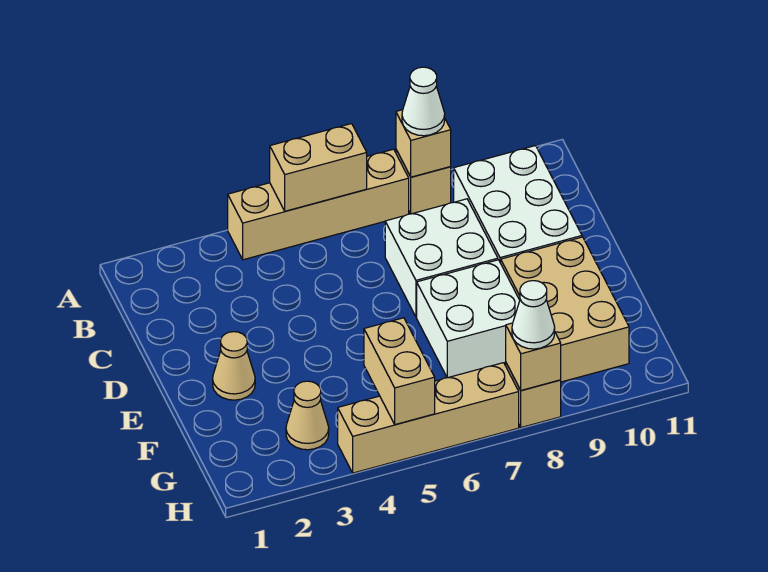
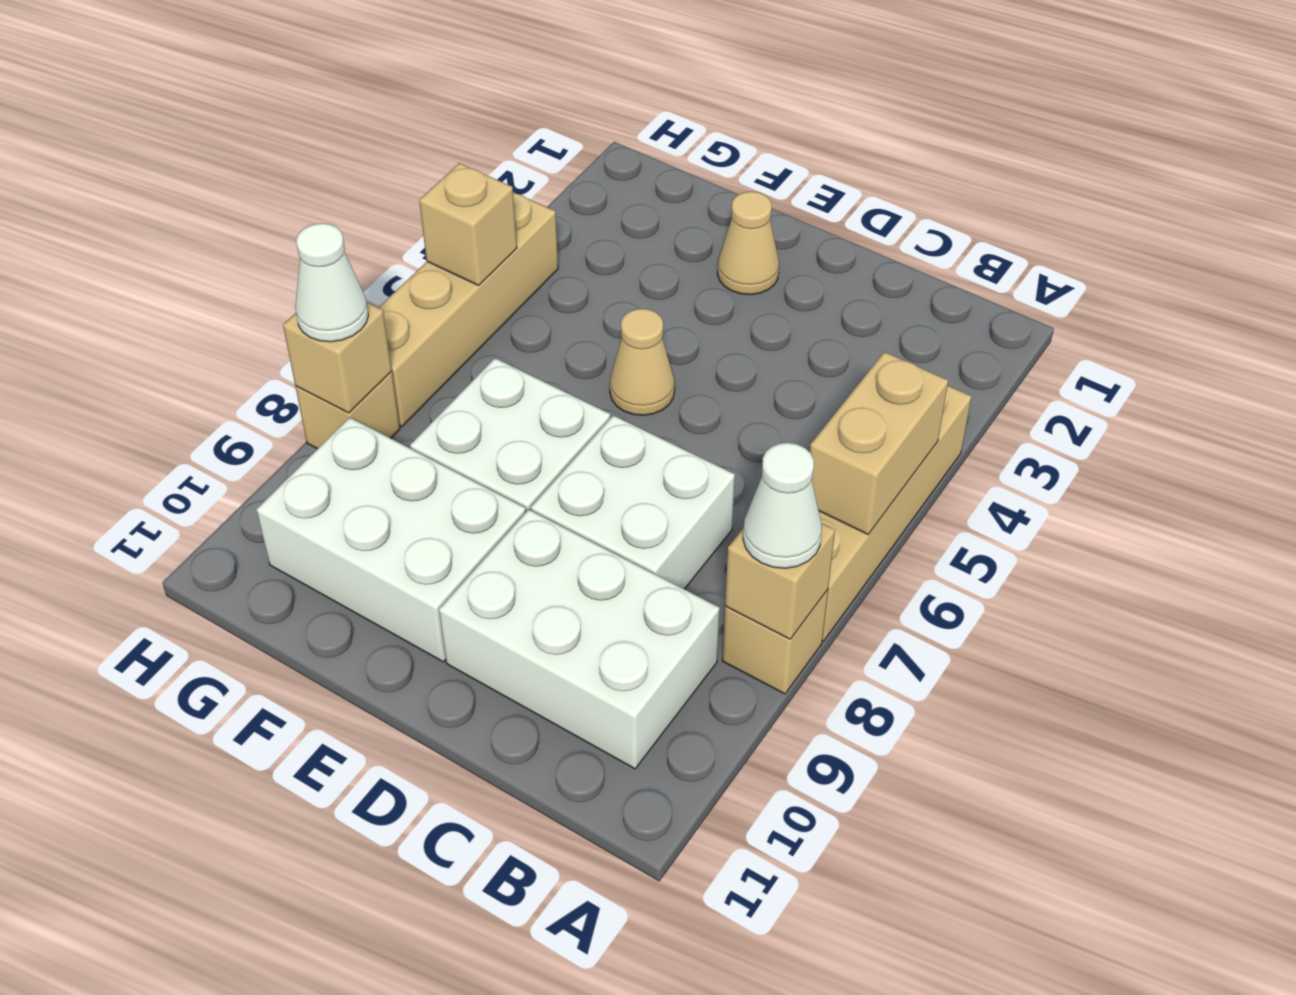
tan 2x3 brick [501,237,629,382] -> white 2x3 brick [256,417,526,662]
tan 1x1 cone [286,381,329,450] -> tan 1x1 cone moved to [610,309,675,415]
tan 1x2 brick [364,318,435,425] -> tan 1x1 brick [419,163,517,285]

